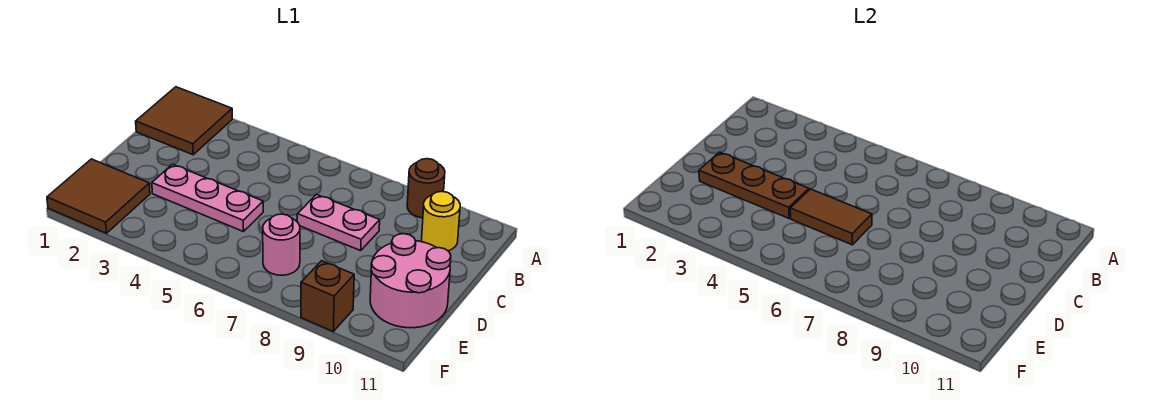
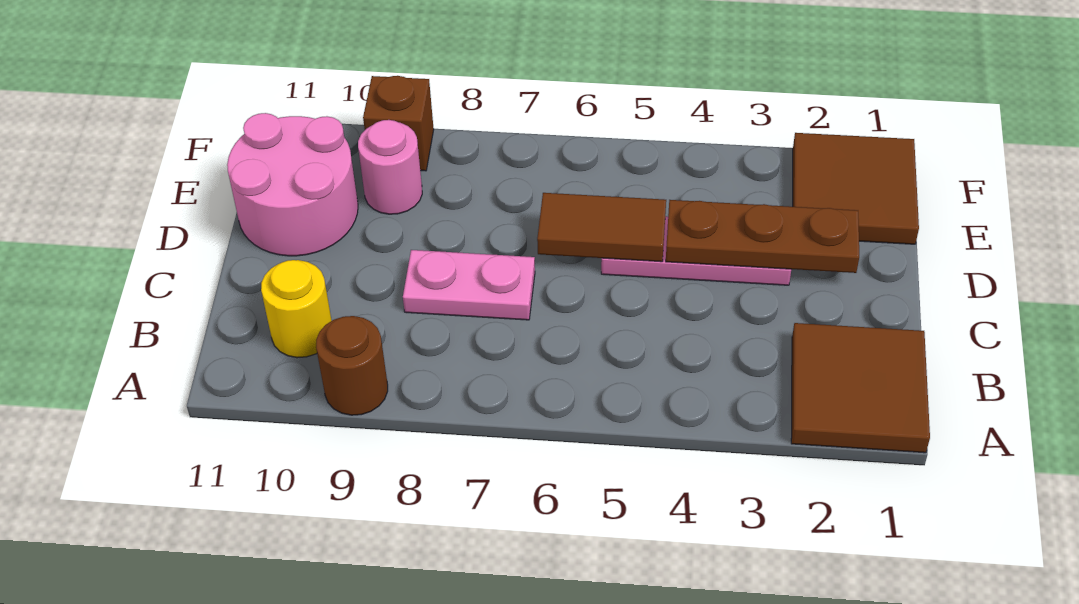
pink 1x1 round brick [263,214,300,275] -> pink 1x1 round brick moved to [358,120,422,214]

